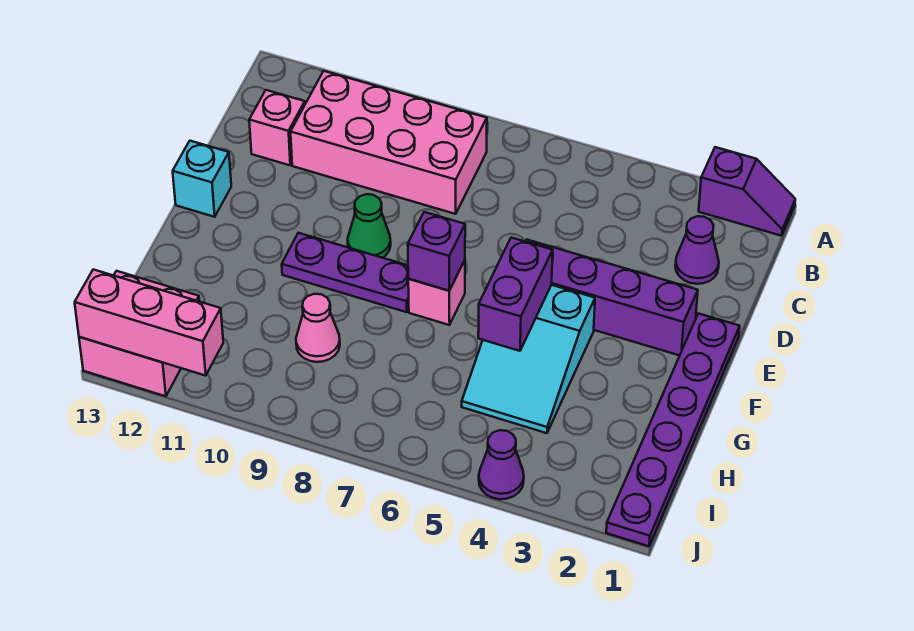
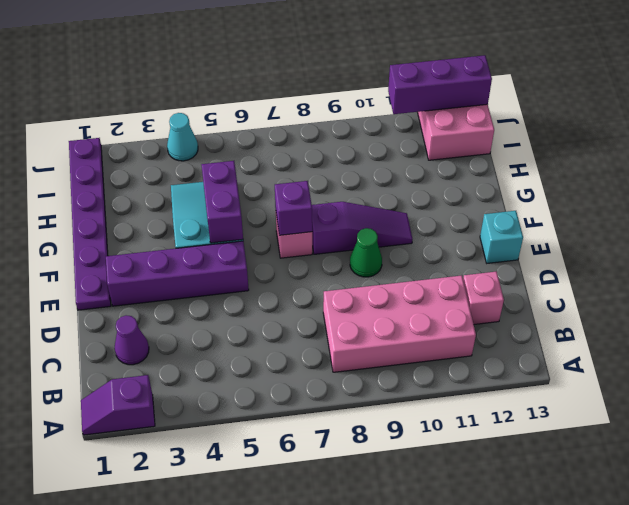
purple 1x3 plate [282,233,409,312] -> purple 1x3 slope [312,202,412,254]
pink 1x1 cone [296,294,340,362] -> none
purple 1x1 cone [479,430,524,499] -> cyan 1x1 cone [167,113,198,161]
pink 1x3 brick [75,269,223,376] -> purple 1x3 brick [388,55,492,114]

